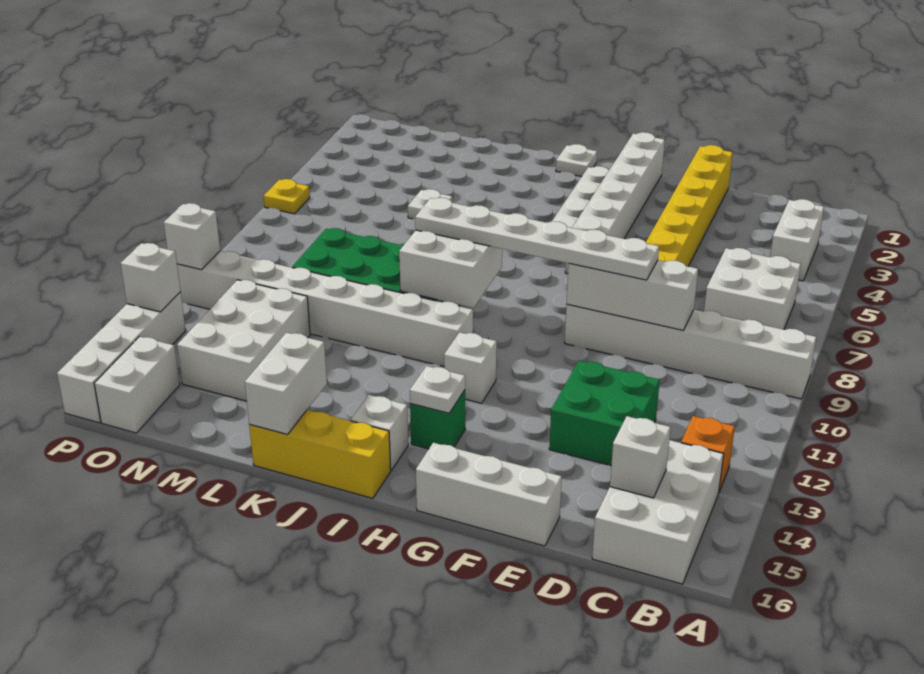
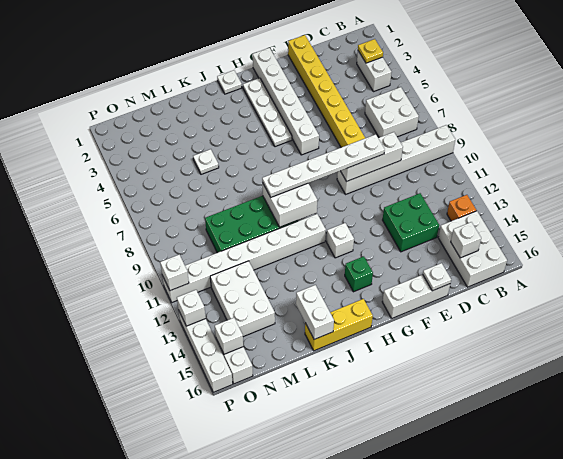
white 1x1 plate [410,366,465,413] -> white 1x1 plate moved to [423,263,451,291]
white 1x1 brick [351,395,408,470] -> white 1x1 brick moved to [215,318,243,354]
yellow 1x1 plate [264,179,310,214] -> yellow 1x1 plate moved to [358,39,383,63]

